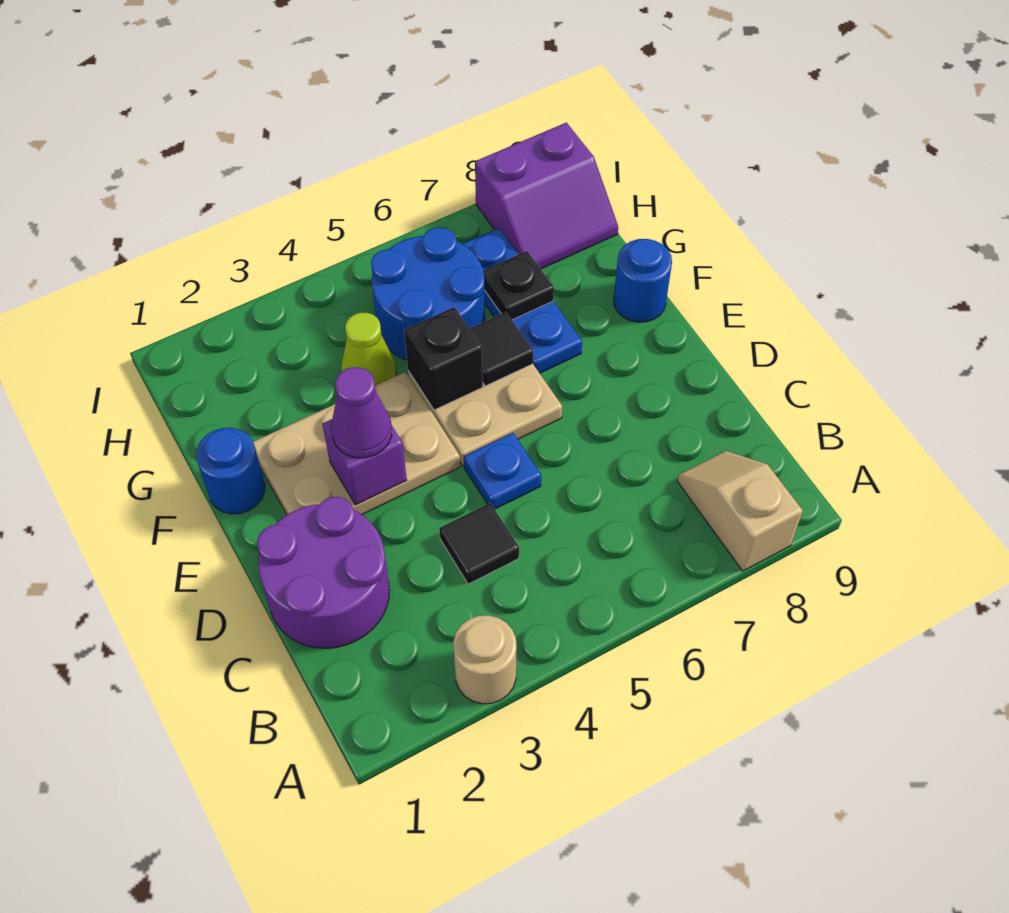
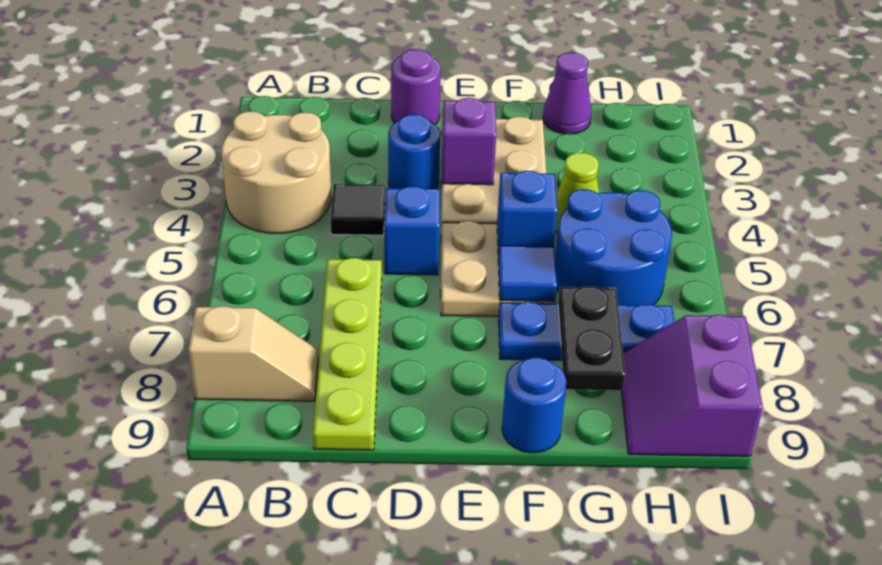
tan 1x1 round brick [453,615,517,704] -> tan 2x2 round brick [221,111,331,233]
purple 2x2 round brick [257,497,390,648] -> purple 1x1 round brick [391,49,441,124]
none -> lime 1x4 plate [313,258,382,450]
blue 1x1 plate [464,433,541,509] -> blue 1x1 brick [384,186,440,275]
purple 1x1 cone [331,367,392,458] -> purple 1x1 cone moved to [543,52,592,134]
blue 1x1 round brick [196,428,265,514] -> blue 1x1 round brick moved to [388,114,440,189]
black 1x1 brick [404,307,483,410] -> blue 1x1 brick [497,171,557,259]
black 1x1 tile [470,312,533,386] -> blue 1x1 tile [498,246,557,301]
black 1x1 plate [483,251,554,320] -> black 1x2 plate [558,286,625,390]

